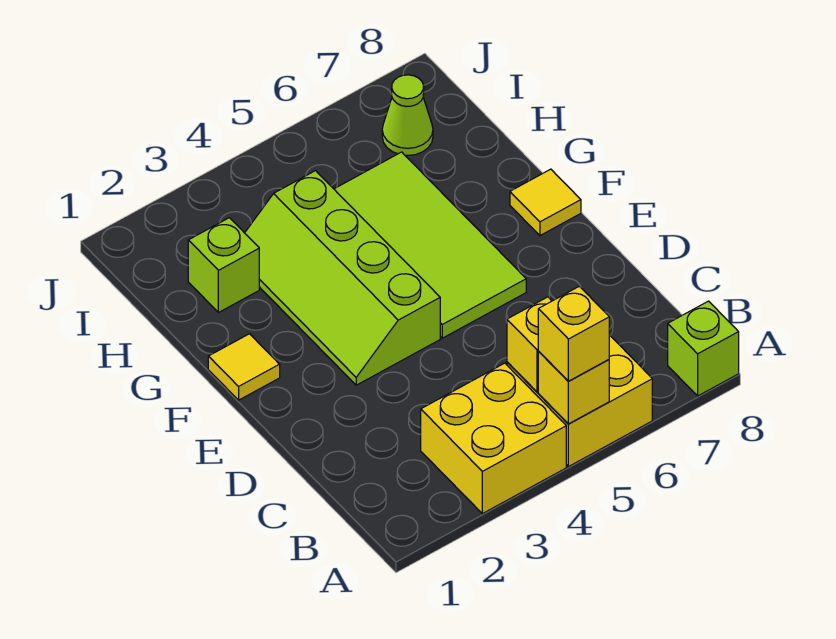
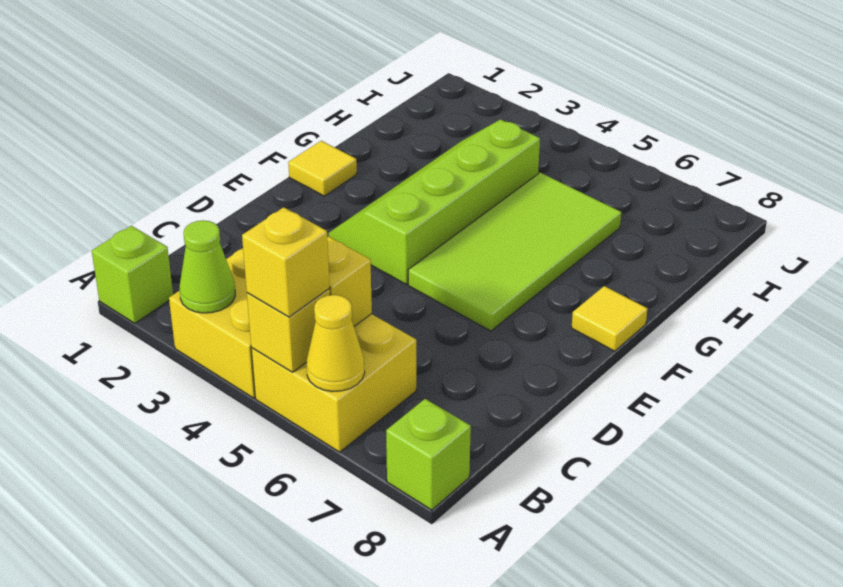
none -> yellow 1x1 cone [306,295,365,392]
lime 1x1 brick [188,218,259,313] -> lime 1x1 brick moved to [92,226,173,323]
lime 1x1 cone [382,75,433,156] -> lime 1x1 cone moved to [179,220,235,313]

